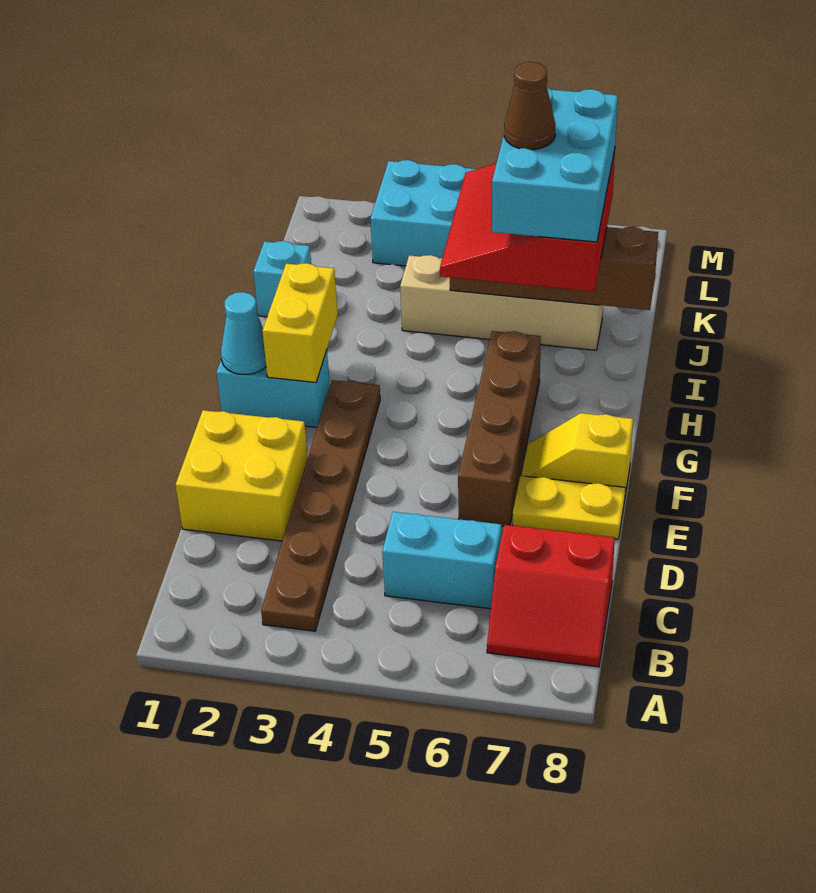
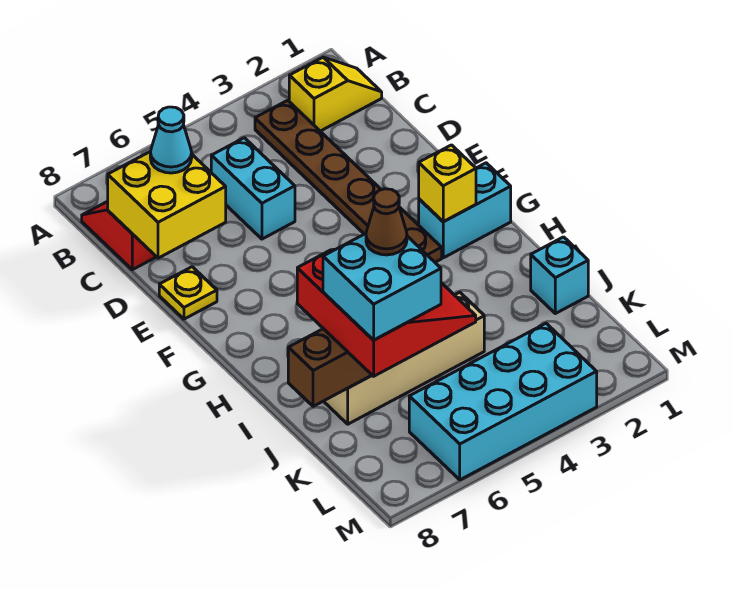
cyan 1x2 brick [382,512,501,609] -> cyan 1x2 brick turned to [211,138,295,239]
yellow 2x2 brick [176,410,308,541] -> yellow 2x2 brick moved to [108,151,226,258]
brown 1x4 brick [458,331,541,526] -> none
yellow 1x2 plate [513,476,625,539] -> yellow 1x1 plate [159,267,217,319]
yellow 1x2 slope [521,413,633,495] -> yellow 1x2 slope moved to [289,57,382,131]
cyan 1x1 cone [221,292,266,374] -> cyan 1x1 cone moved to [150,107,192,173]
yellow 1x2 brick [263,263,338,382] -> yellow 1x1 brick [419,145,476,221]
cyan 2x3 brick [492,87,618,242] -> cyan 2x2 brick [323,234,441,340]

